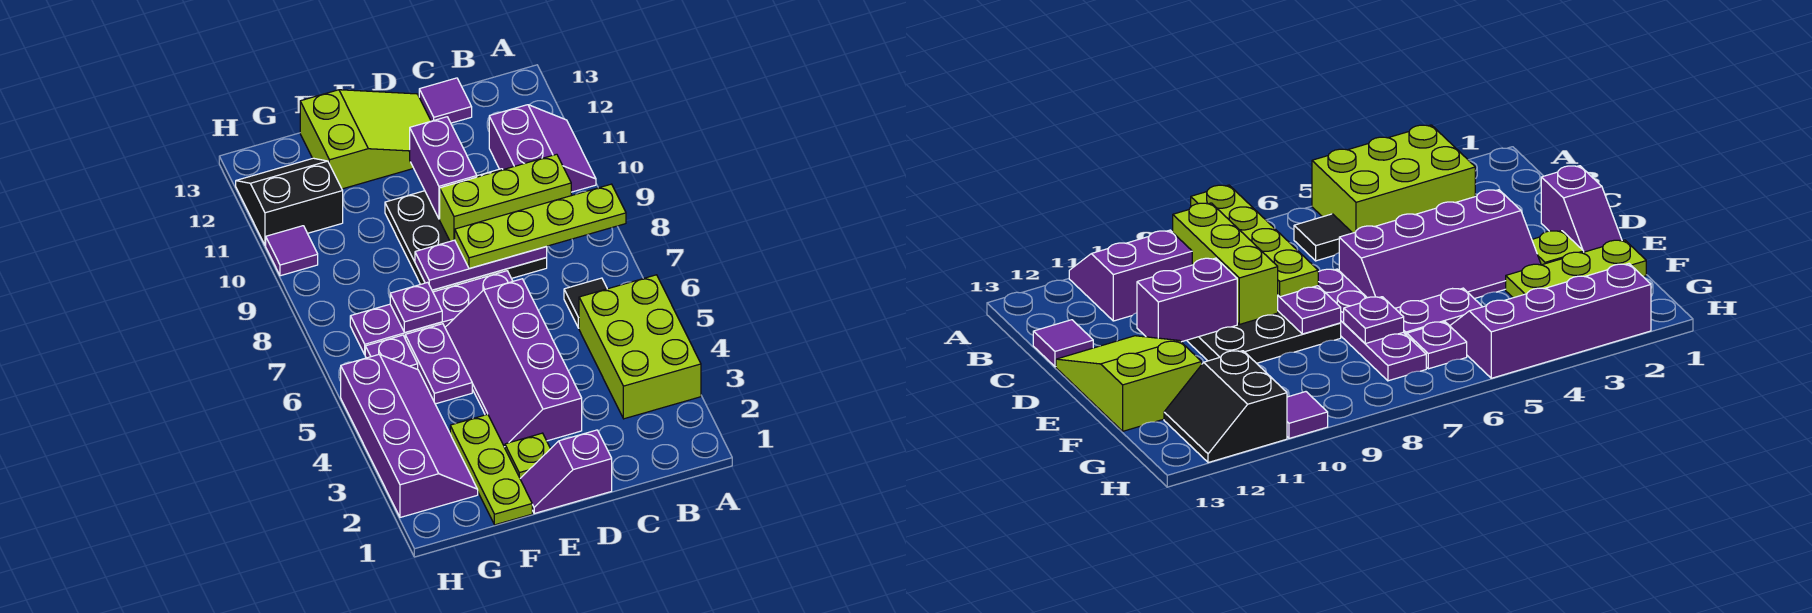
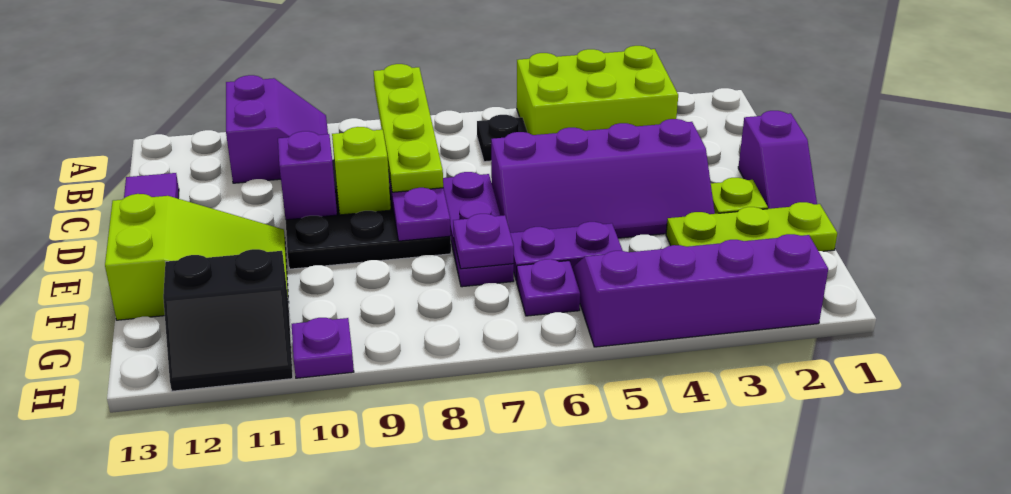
purple 2x2 slope [489,105,596,192] -> purple 2x2 slope turned to [226,75,328,183]
black 1x1 tile [564,278,607,328] -> black 1x1 plate [477,115,528,162]
lime 1x3 brick [440,154,571,241] -> lime 1x1 brick [332,127,391,215]
purple 1x4 plate [350,271,513,354] -> purple 1x3 plate [443,172,514,287]
purple 1x2 brick [410,117,477,219] -> purple 1x1 brick [278,131,337,220]
lime 2x3 slope [300,90,431,189] -> lime 2x3 slope turned to [105,194,288,320]
black 2x2 slope [236,158,343,245] -> black 2x2 slope turned to [163,249,293,391]
purple 1x1 tile [266,226,318,276] -> purple 1x1 plate [292,318,354,378]

